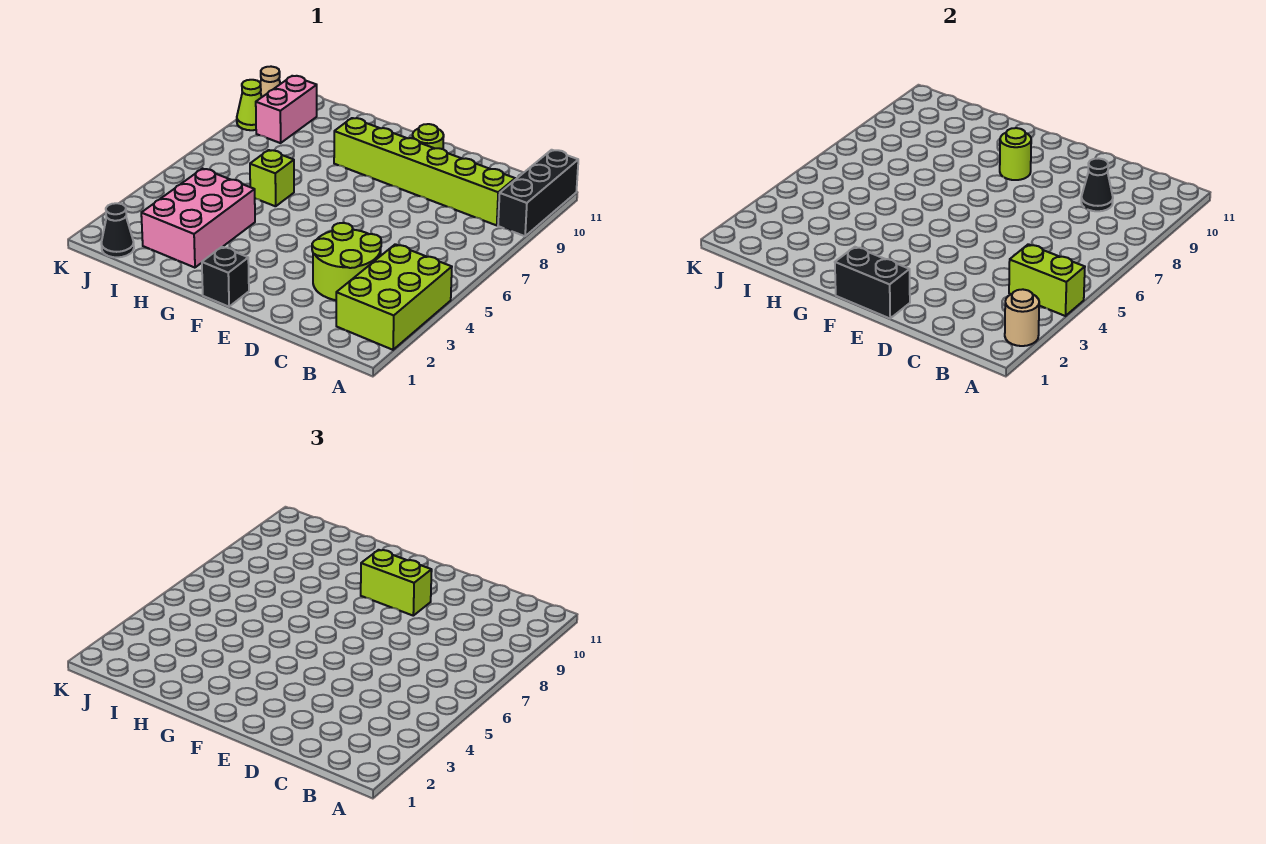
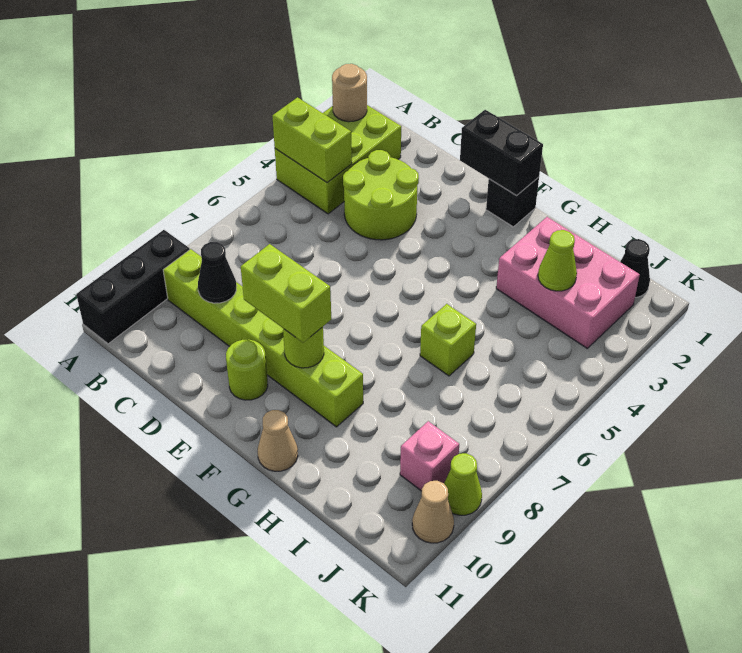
none -> tan 1x1 cone [258,410,298,471]
pink 2x3 brick [141,169,255,268] -> pink 2x3 brick turned to [496,217,640,348]
none -> lime 1x1 cone [538,230,577,291]
pink 1x2 brick [256,76,317,143] -> pink 1x1 brick [400,421,459,491]

